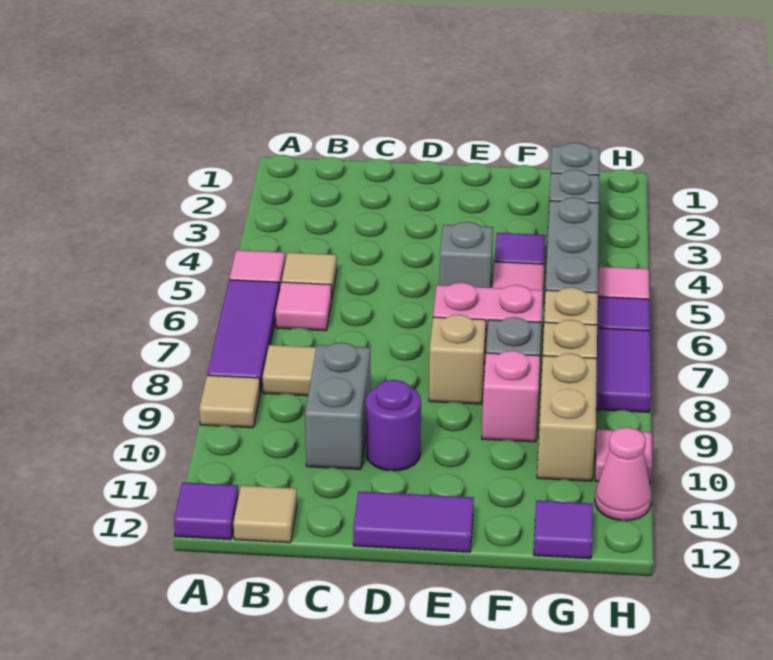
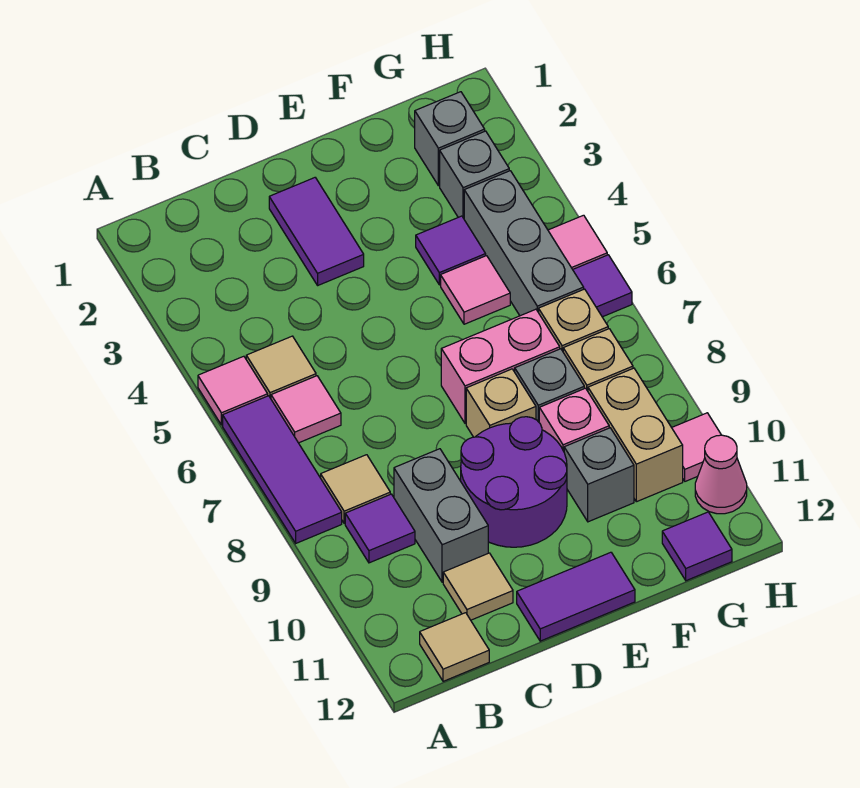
tan 1x1 tile [199,375,260,428] -> tan 1x1 tile moved to [443,553,513,620]
purple 1x1 tile [174,482,238,540] -> purple 1x1 tile moved to [345,494,415,563]
purple 1x1 round brick [366,380,421,471] -> purple 2x2 round brick [461,417,567,547]
grey 1x1 brick [439,222,493,288] -> grey 1x1 brick moved to [564,428,634,522]
purple 1x2 tile [596,328,651,412] -> purple 1x2 tile moved to [269,178,364,285]

